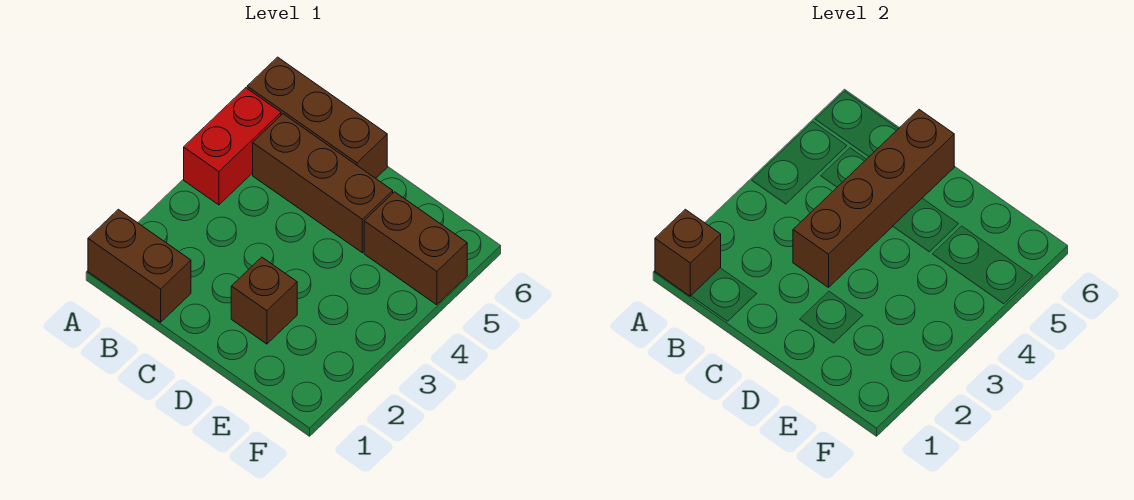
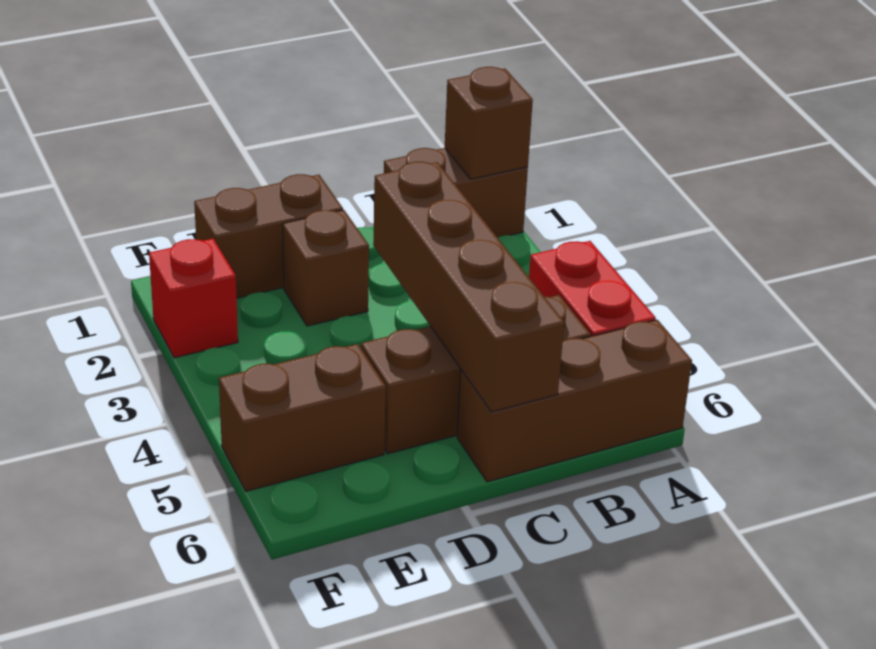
none -> brown 1x2 brick [194,174,343,298]
none -> red 1x1 brick [149,239,238,358]

